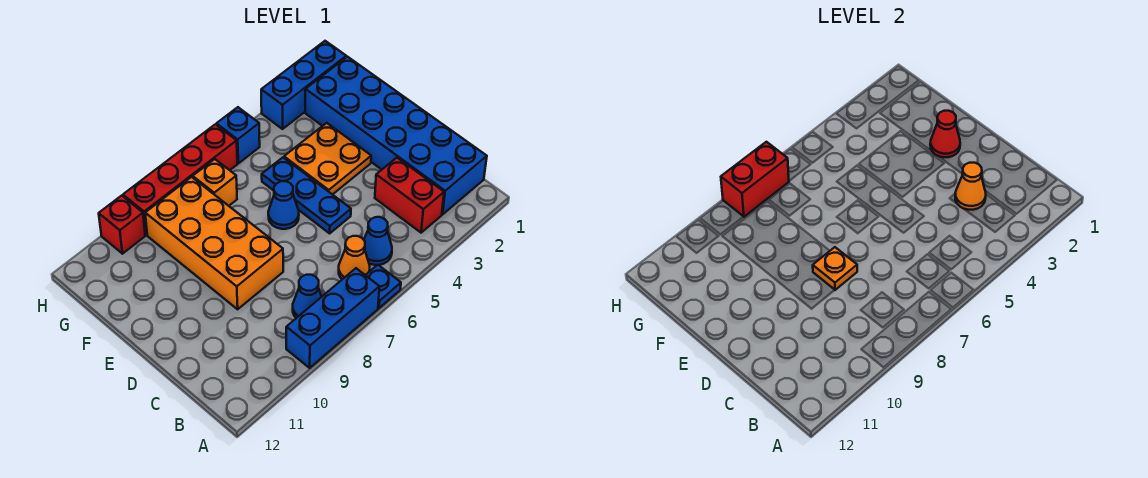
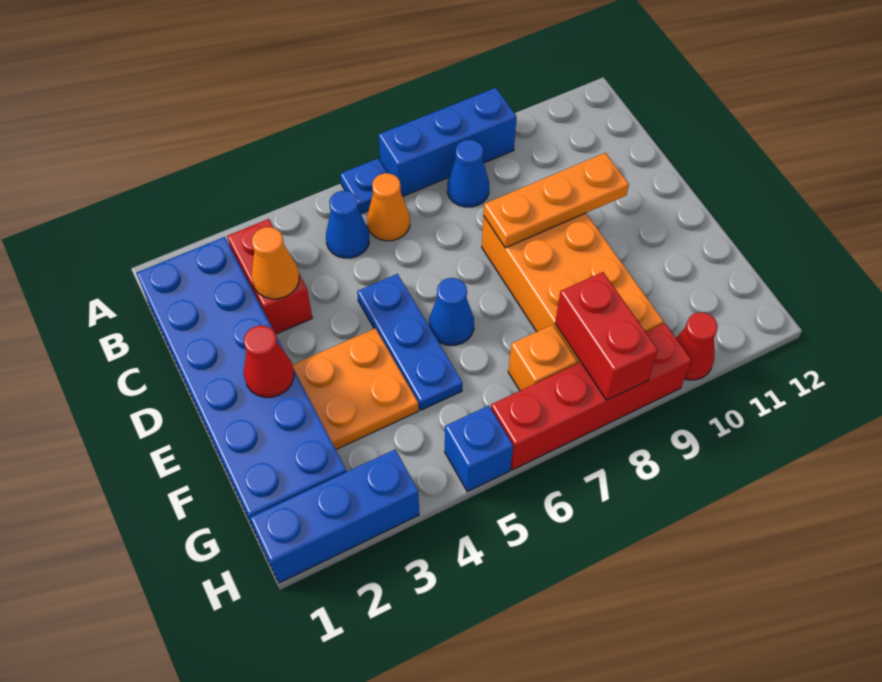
orange 1x1 plate [813,247,857,290] -> orange 1x3 plate [483,153,629,248]
red 1x2 brick [721,142,789,217] -> red 1x2 brick turned to [555,272,658,400]
red 1x1 brick [99,196,145,254] -> red 1x1 cone [676,312,718,380]

